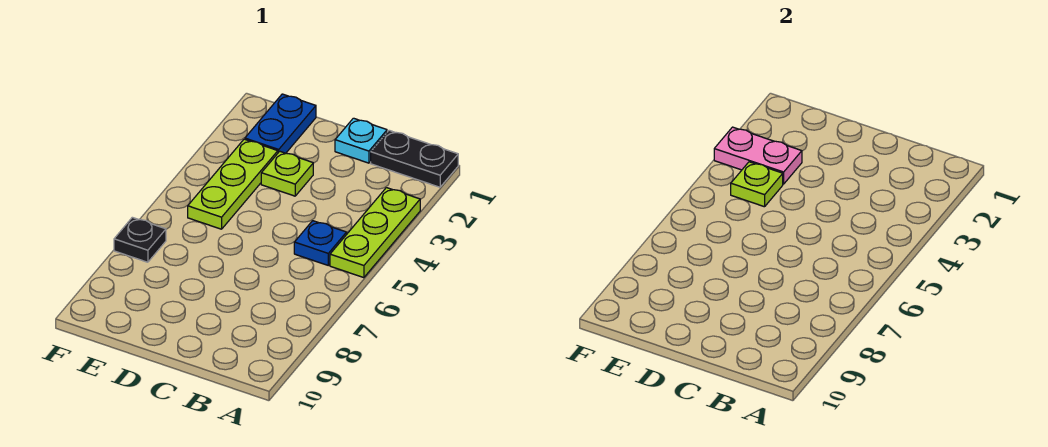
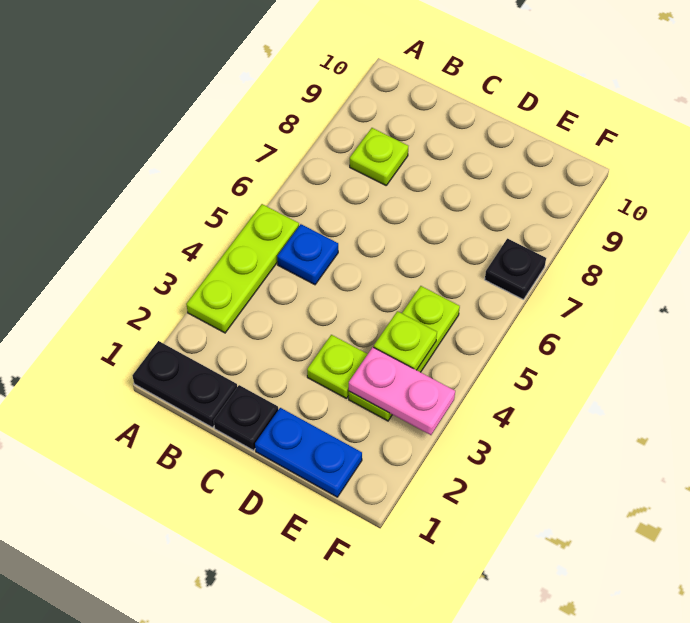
none -> lime 1x1 plate [350,128,408,185]
cyan 1x1 plate [335,118,387,163] -> black 1x1 plate [214,385,278,450]
blue 1x2 plate [245,94,316,153] -> blue 1x2 plate turned to [255,408,362,497]

